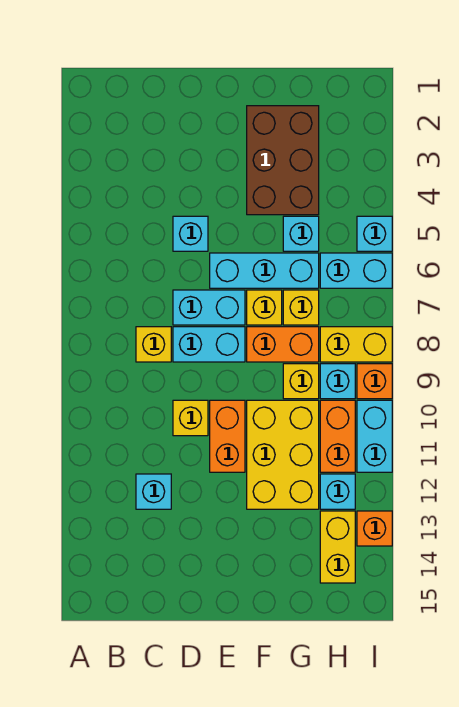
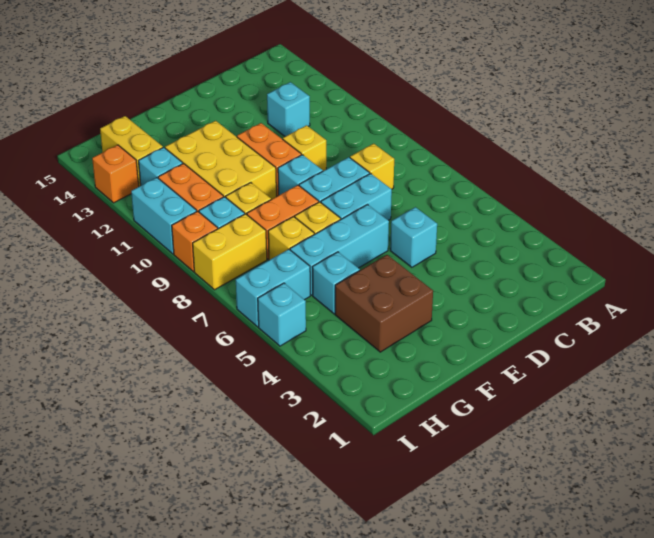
none -> cyan 1x1 brick [278,155,323,195]
brown 2x3 brick [247,106,319,215] -> brown 2x2 brick [335,255,433,352]

